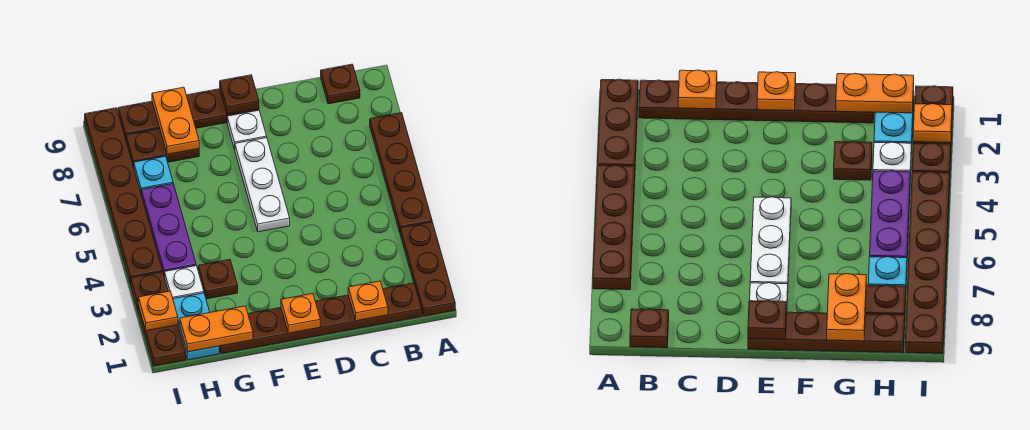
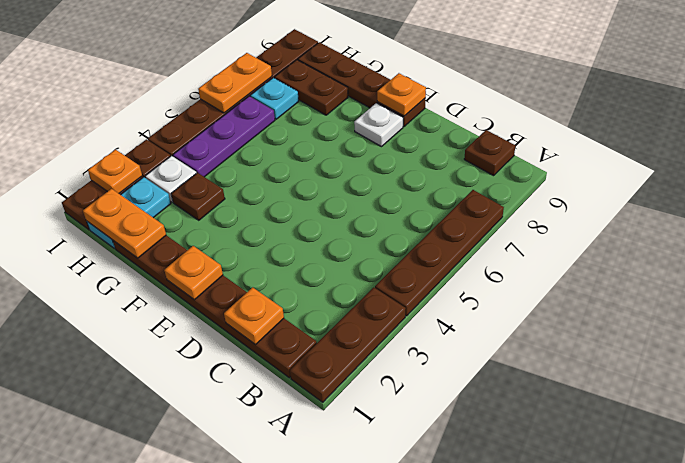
white 1x3 plate [235,138,290,232] -> none
brown 1x1 plate [220,75,259,115] -> orange 1x1 plate [377,73,426,116]
orange 1x2 plate [152,87,199,154] -> orange 1x2 plate moved to [198,53,272,113]

